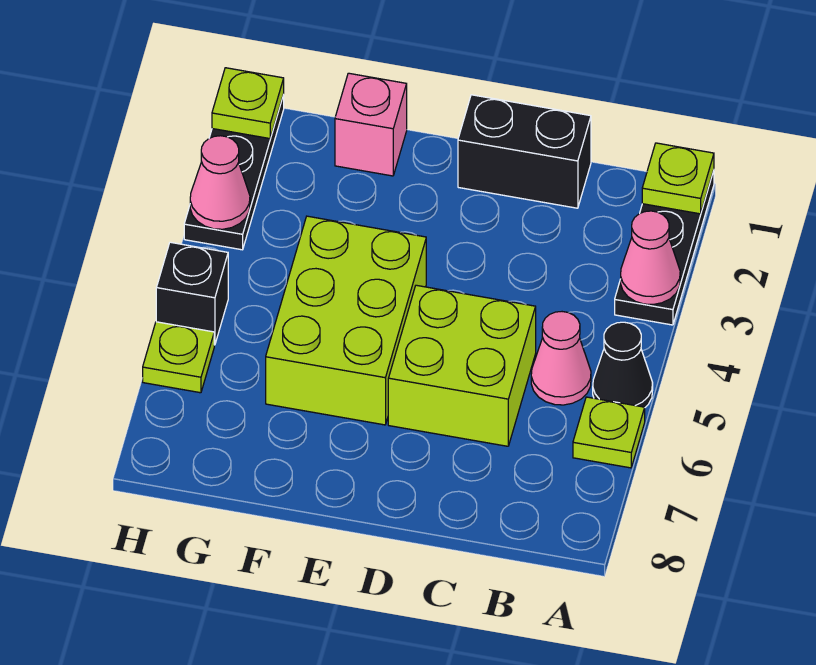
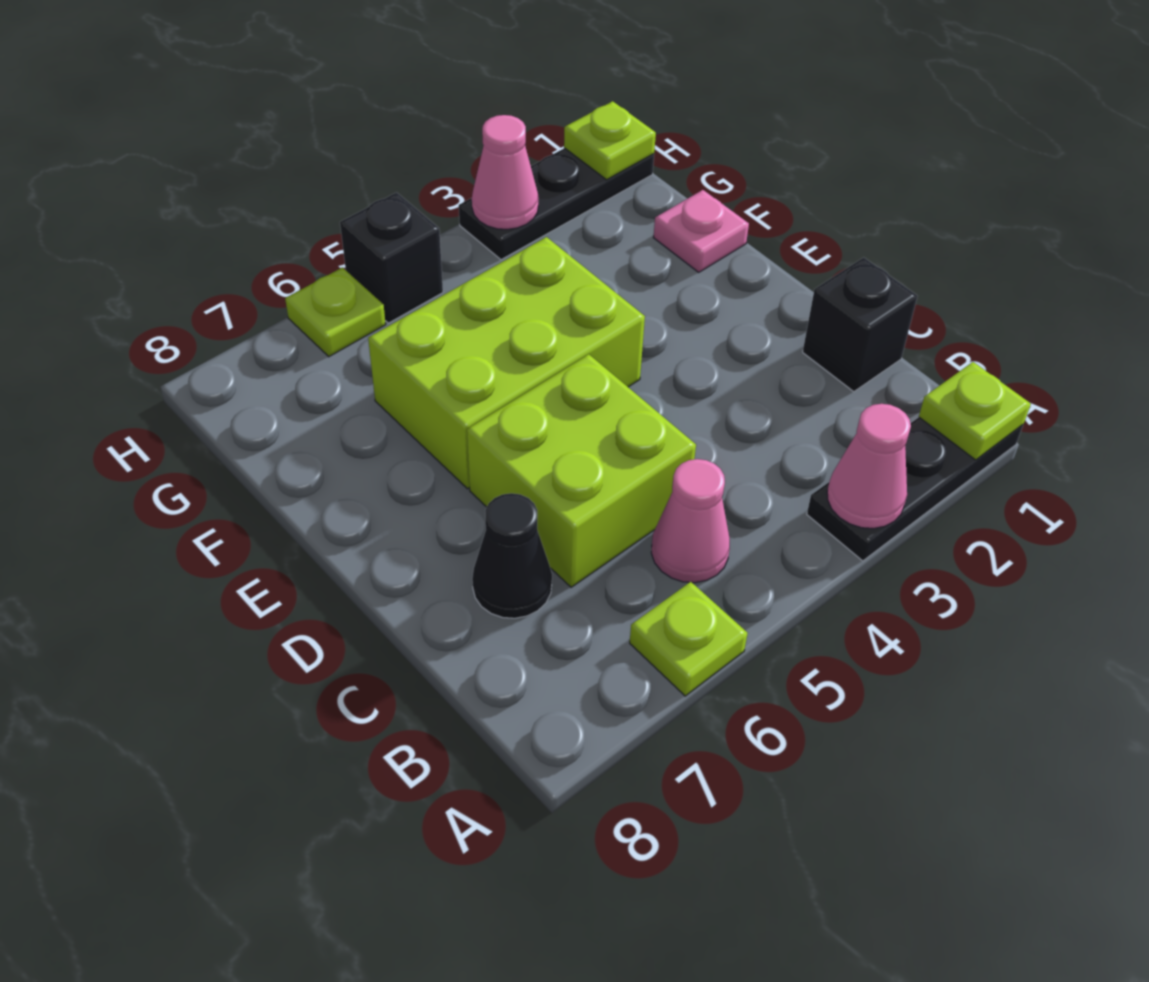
black 1x1 cone [593,322,653,407] -> black 1x1 cone moved to [472,493,552,618]
black 1x2 brick [458,95,591,208] -> black 1x1 brick [803,257,918,392]
pink 1x1 brick [335,73,407,176] -> pink 1x1 plate [653,190,749,272]

